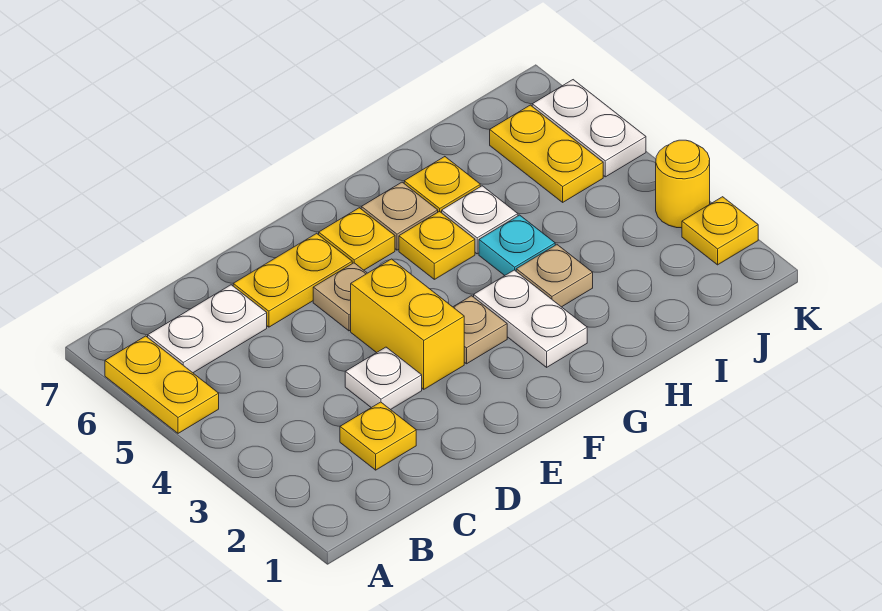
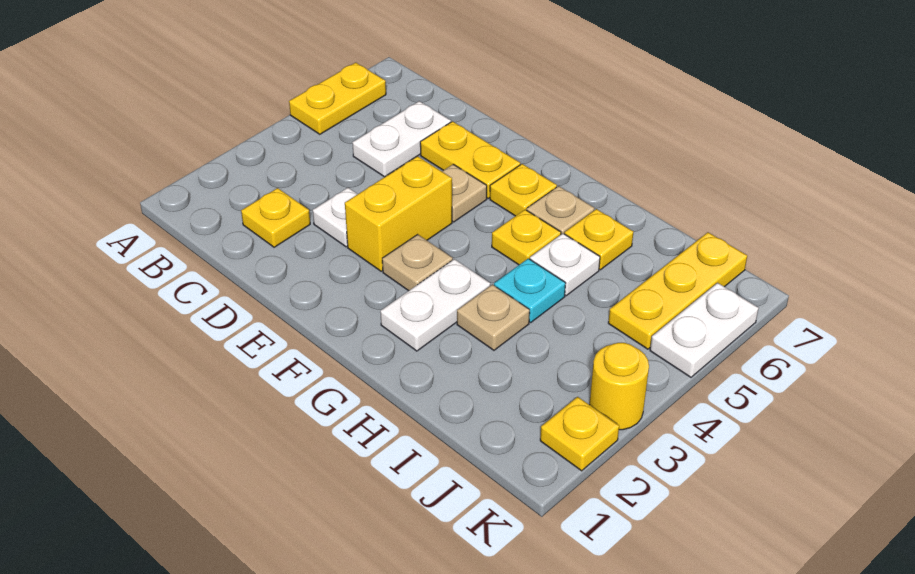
white 1x2 plate [148,285,267,373] -> white 1x2 plate turned to [352,101,451,177]
yellow 1x2 plate [490,105,603,202] -> yellow 1x3 plate [608,232,747,349]

